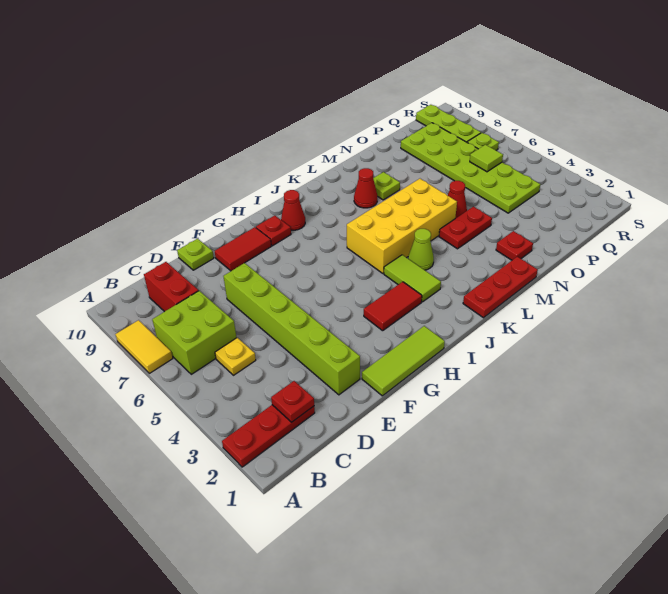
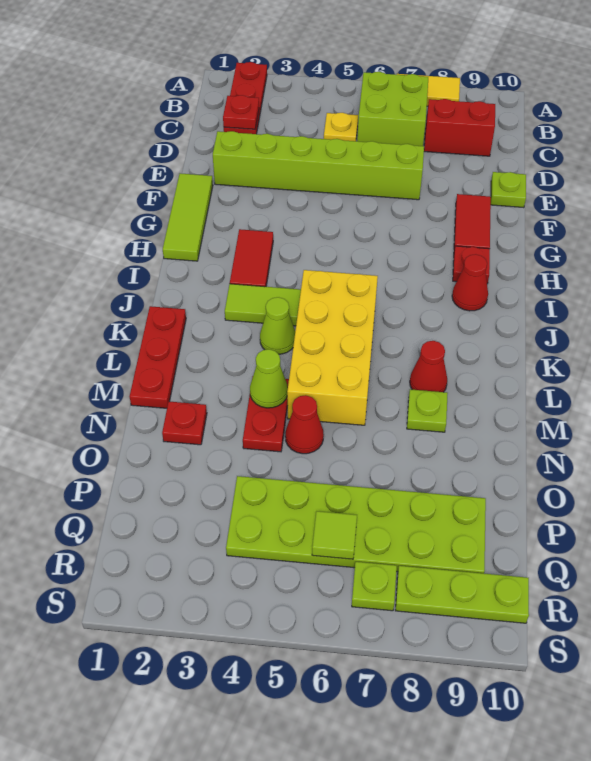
none -> lime 1x1 cone [250,349,288,408]

